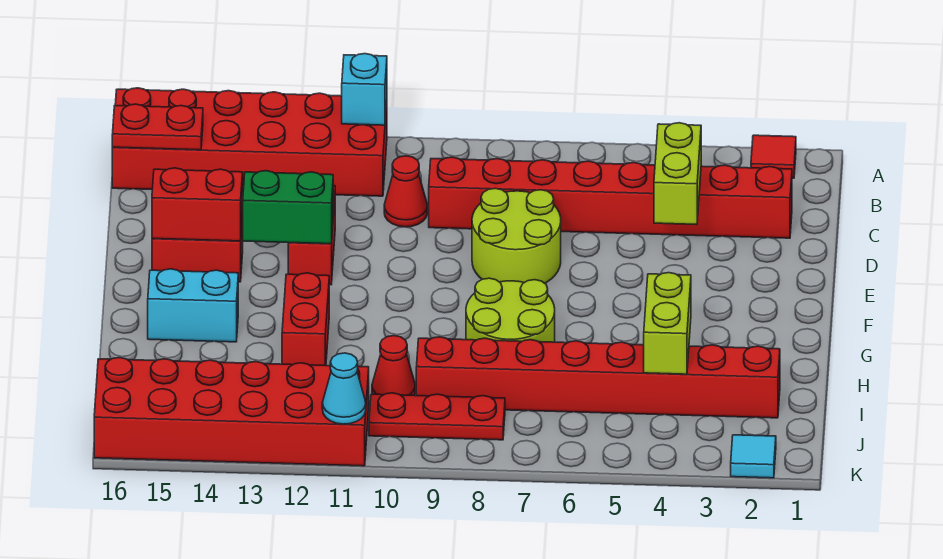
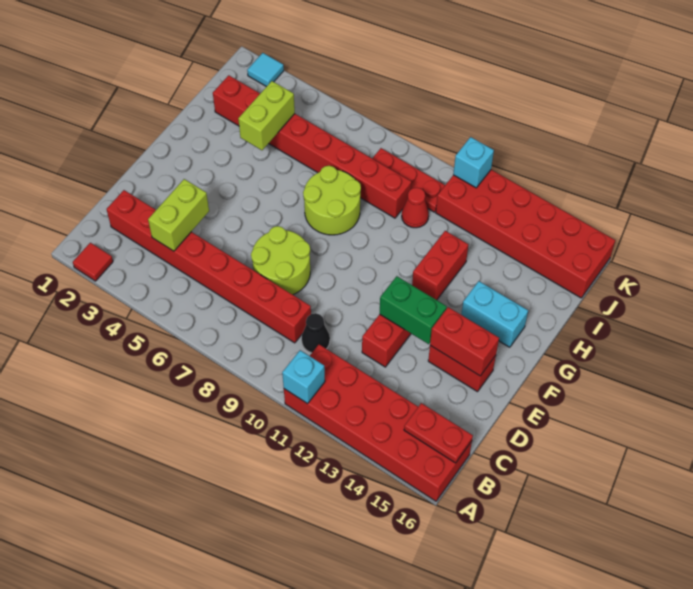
red 1x1 cone [384,156,427,227] -> black 1x1 cone [302,313,330,353]
cyan 1x1 cone [322,353,366,424] -> cyan 1x1 brick [453,137,494,188]

